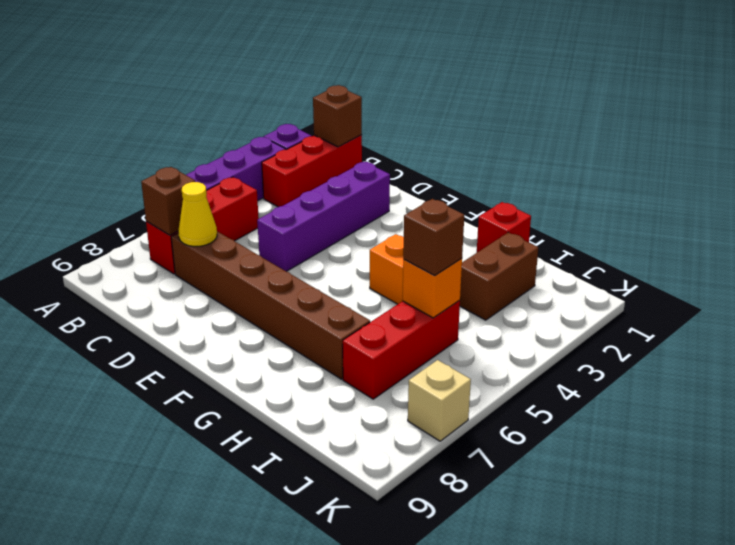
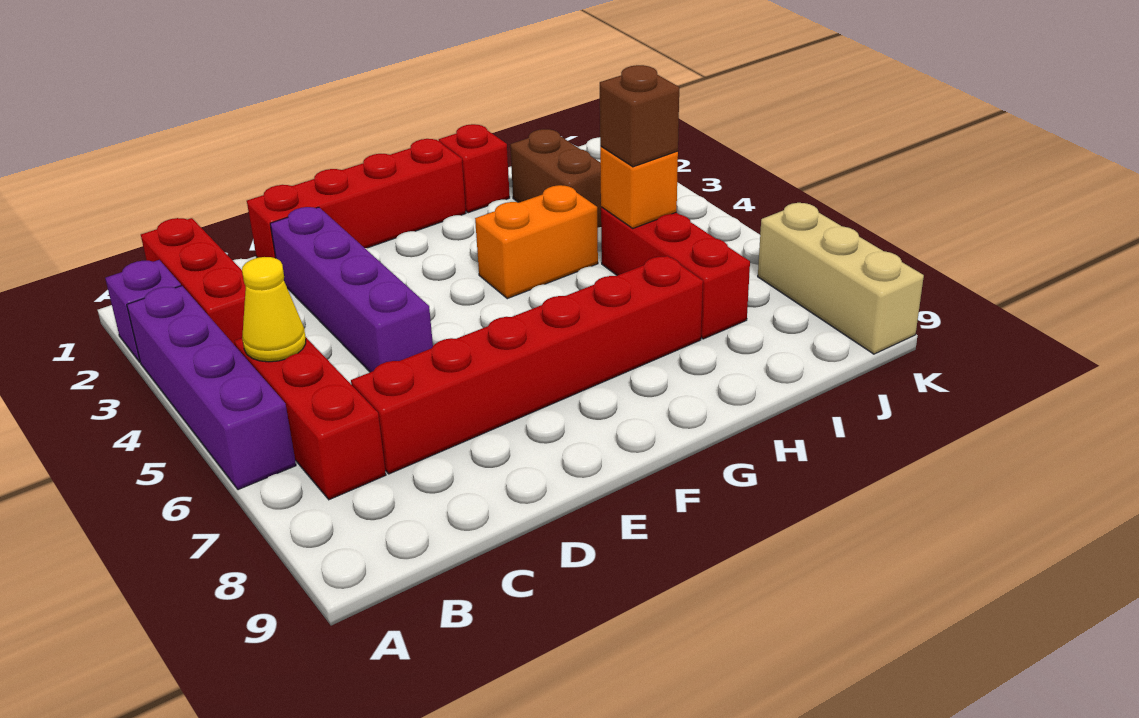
brown 1x1 brick [313,85,362,147] -> none
brown 1x1 brick [141,167,195,235] -> none
brown 1x6 brick [171,231,370,379] -> red 1x6 brick [351,256,703,474]
yellow 1x1 cone [178,182,217,246] -> yellow 1x1 cone moved to [242,257,306,362]
none -> red 1x4 brick [247,139,466,258]
tan 1x1 brick [408,360,471,441] -> tan 1x3 brick [758,203,924,354]

